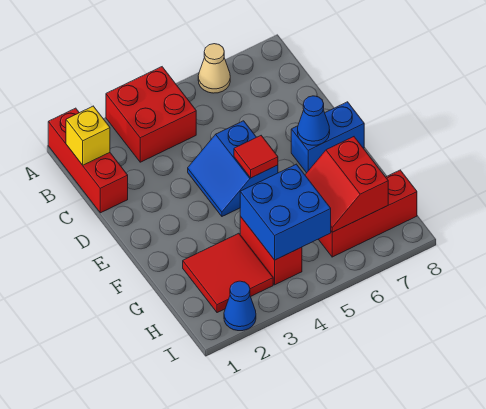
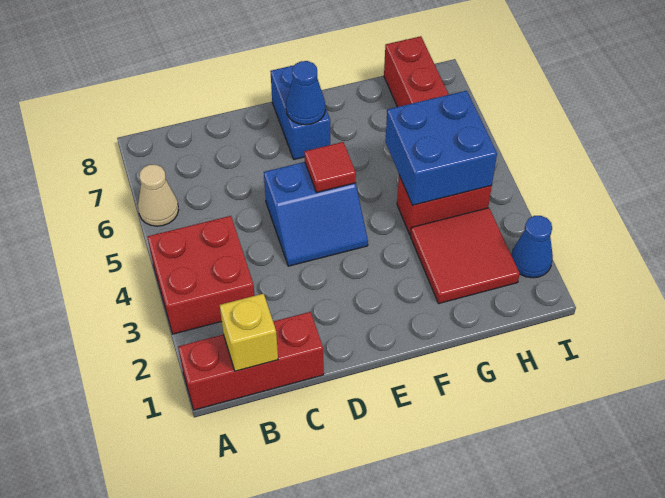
red 2x2 slope [305,137,388,232] -> none

